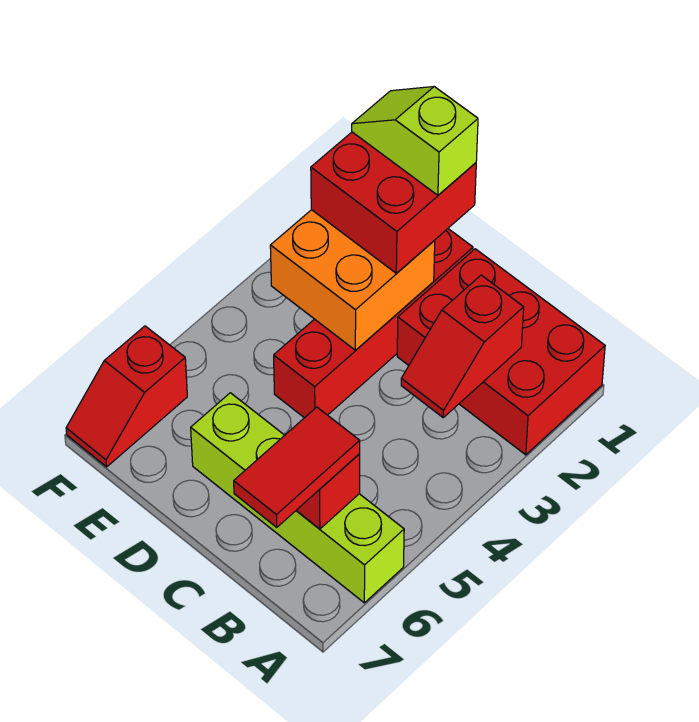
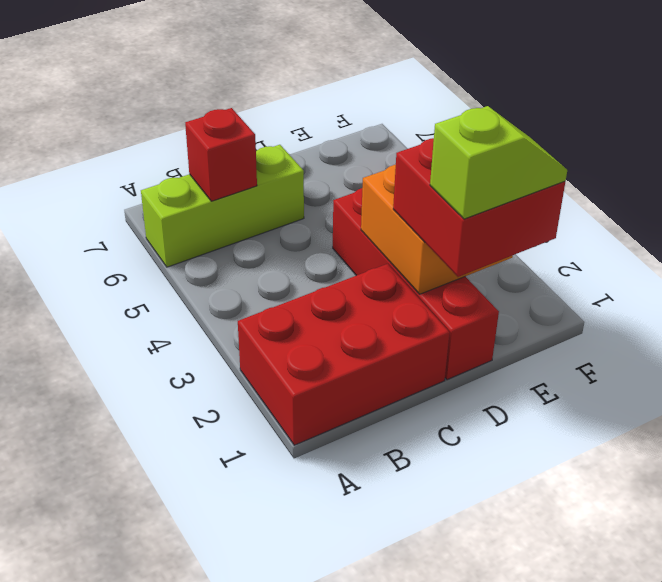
lime 1x4 brick [191,393,404,603] -> lime 1x3 brick [141,145,304,267]
red 1x2 slope [401,275,524,417] -> none
red 1x2 tile [234,407,360,527] -> none
red 1x2 slope [66,326,187,467] -> none

